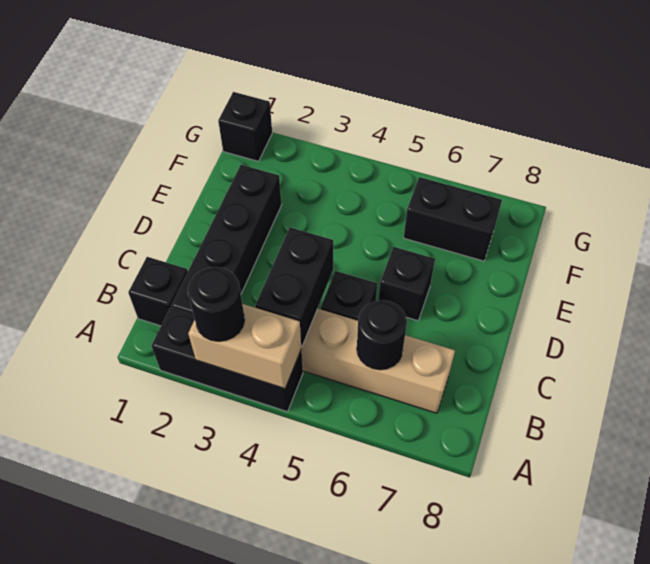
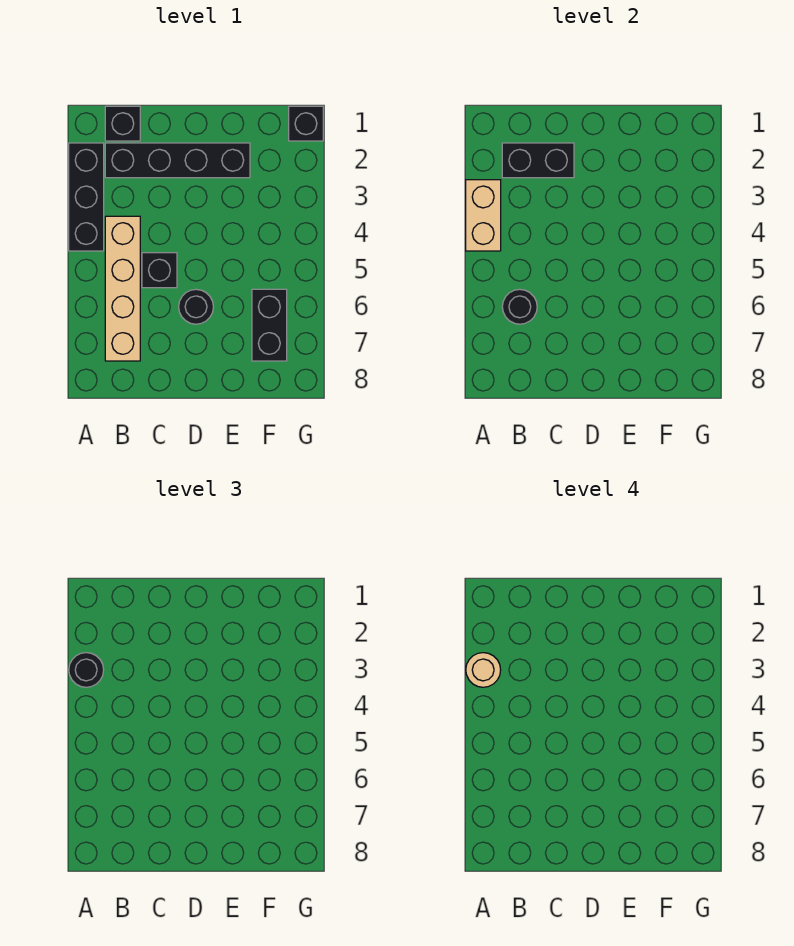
none -> tan 1x1 round brick [466,653,501,687]
black 1x2 brick [255,227,333,346] -> black 1x2 brick moved to [502,143,574,178]
black 1x1 brick [379,247,435,321] -> black 1x1 round brick [179,289,213,324]

